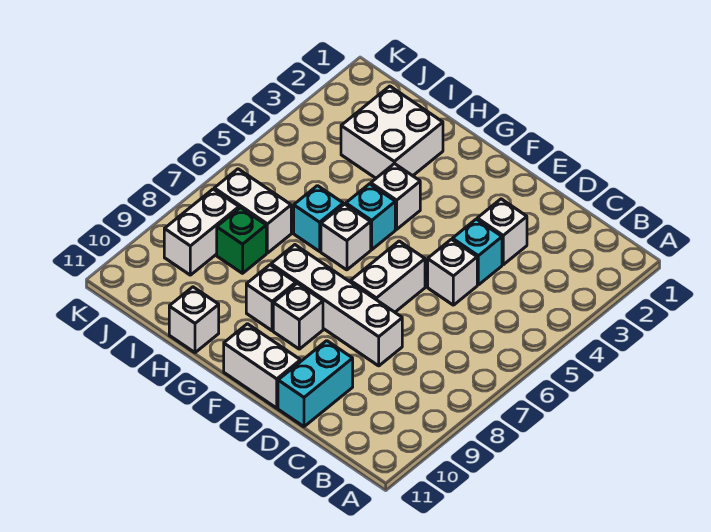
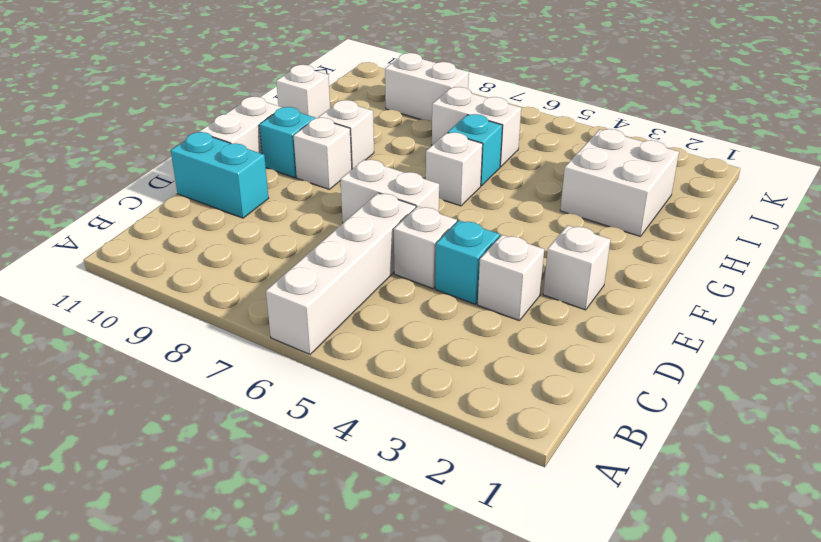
white 1x4 brick [271,245,402,366] -> white 1x4 brick moved to [266,193,416,354]
white 1x1 brick [371,164,420,229] -> white 1x1 brick moved to [543,225,611,310]
cyan 1x1 brick [346,184,395,250] -> cyan 1x1 brick moved to [259,107,315,178]
white 1x2 brick [214,169,291,253] -> white 1x2 brick turned to [432,87,521,167]
green 1x1 brick [217,208,266,273] -> none

